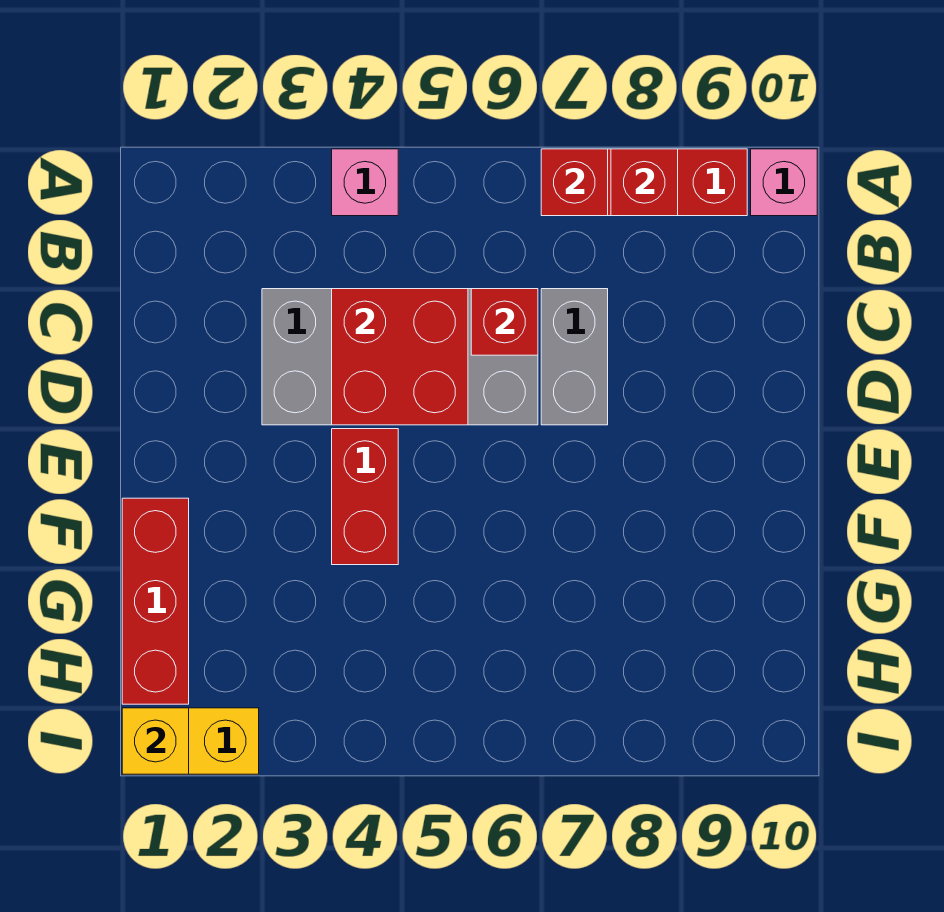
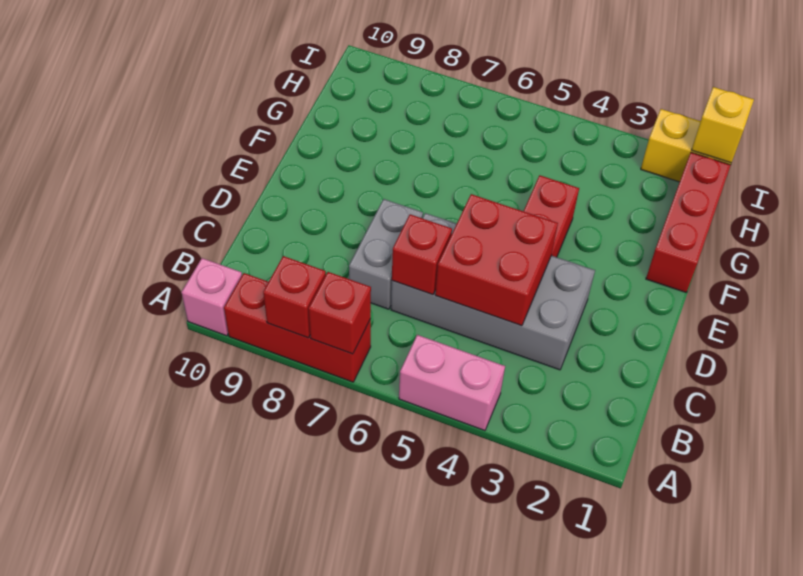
pink 1x1 brick [332,149,398,216] -> pink 1x2 brick [399,335,505,431]

